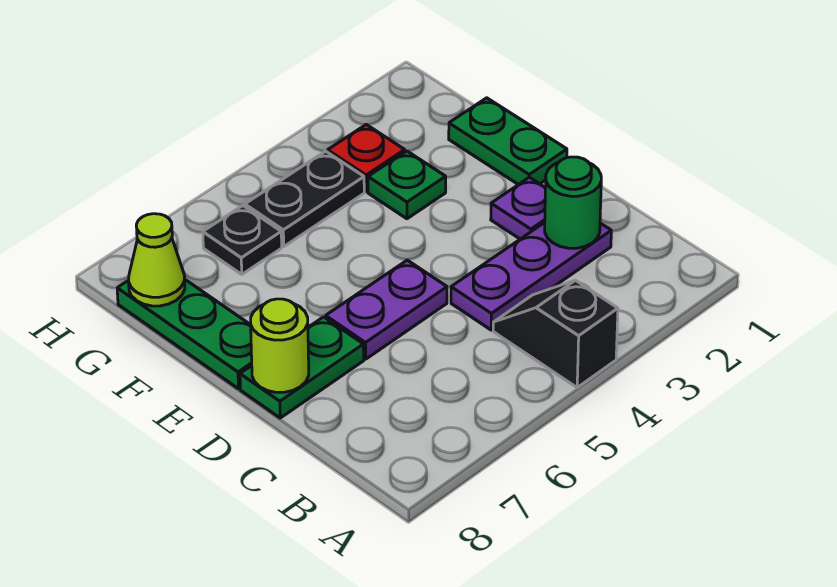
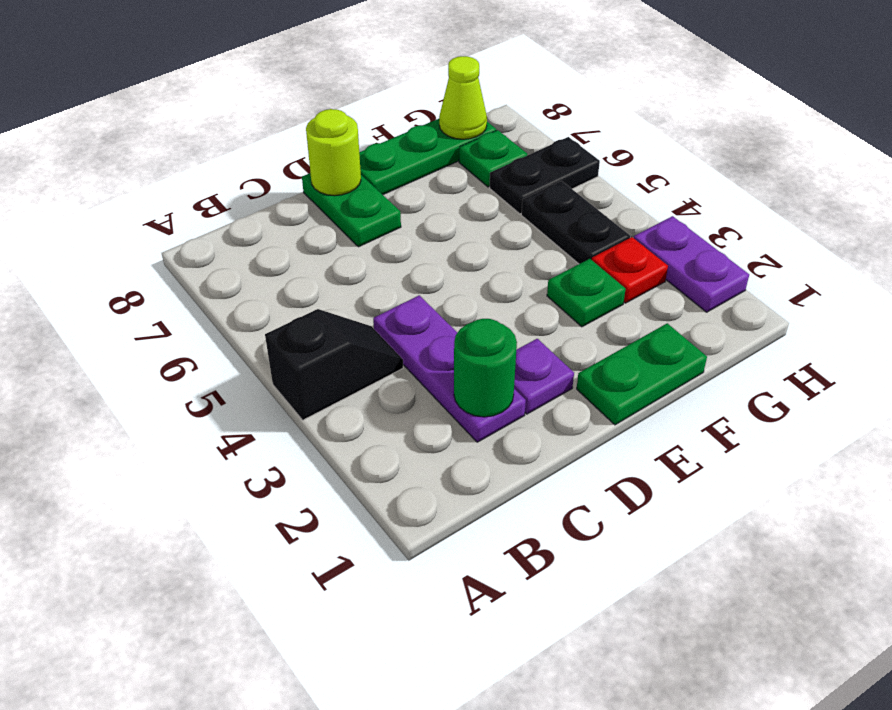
purple 1x2 plate [326,260,447,359] -> purple 1x2 plate moved to [634,216,749,312]
black 1x1 plate [203,206,282,274] -> black 1x2 plate [490,137,600,214]
none -> green 1x1 plate [459,130,527,187]

